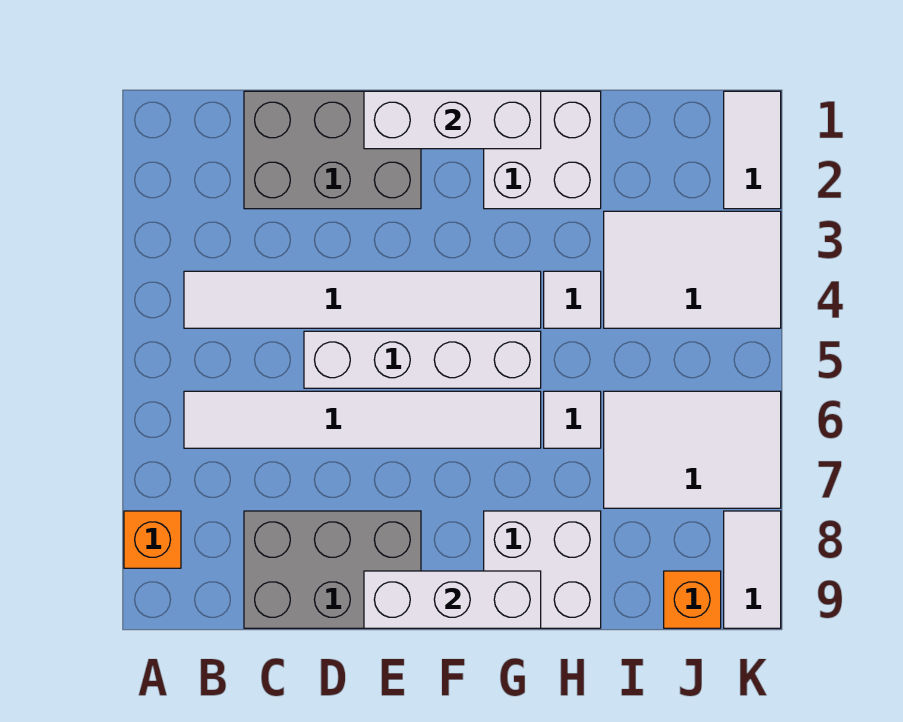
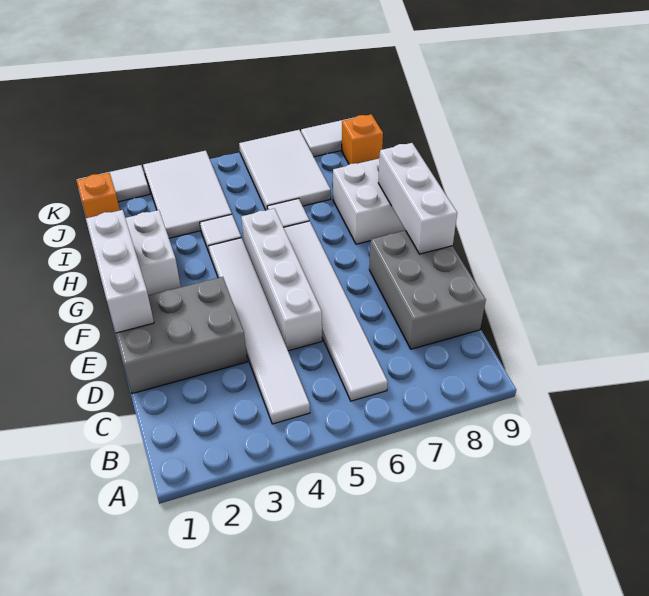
orange 1x1 brick [124,511,181,568] -> orange 1x1 brick moved to [76,173,120,218]
grey 2x3 brick [244,91,421,209] -> grey 2x3 brick turned to [116,277,247,394]

